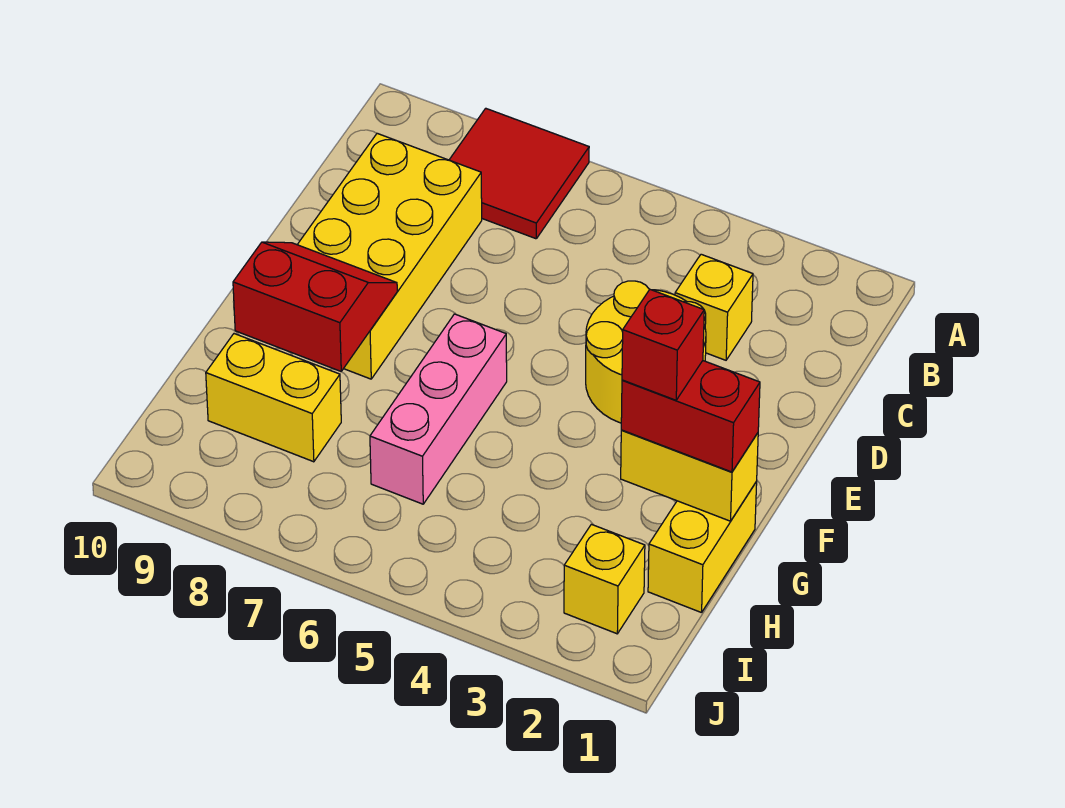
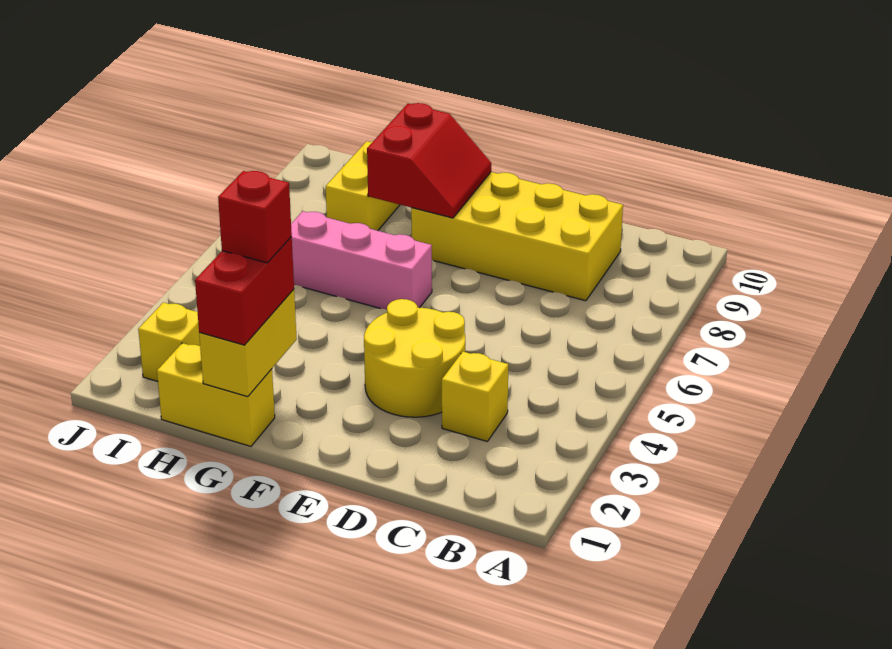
red 2x2 tile [449,108,589,239] -> none

